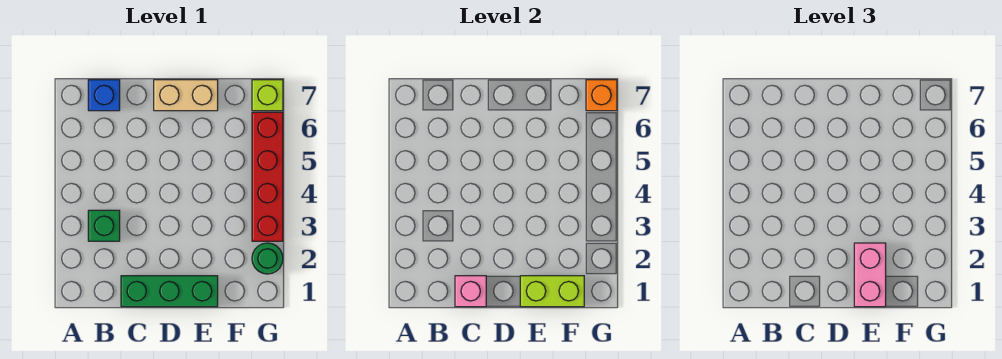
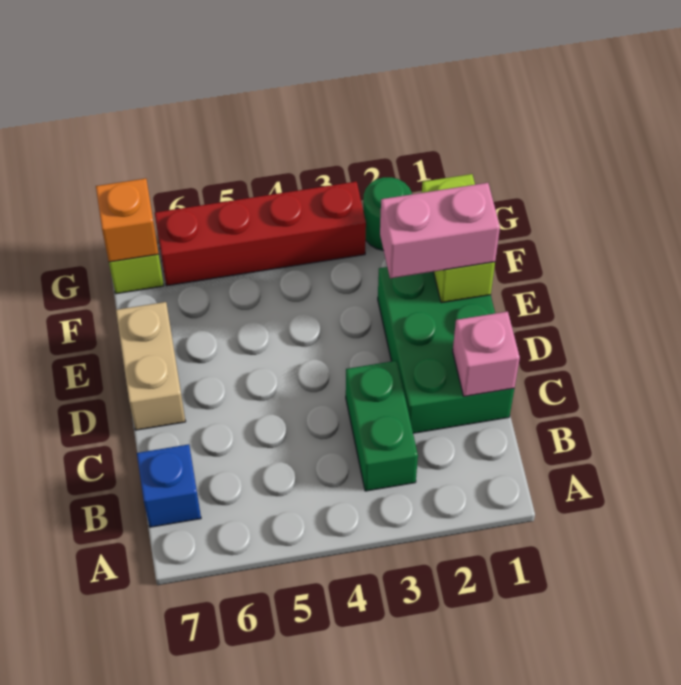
green 1x1 brick [88,210,120,241] -> green 1x2 brick [346,361,418,491]
green 1x3 brick [121,276,218,307] -> green 2x3 brick [378,267,514,433]

